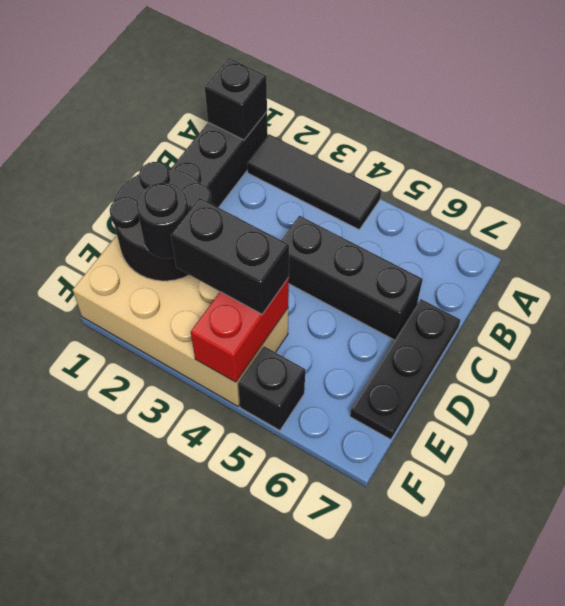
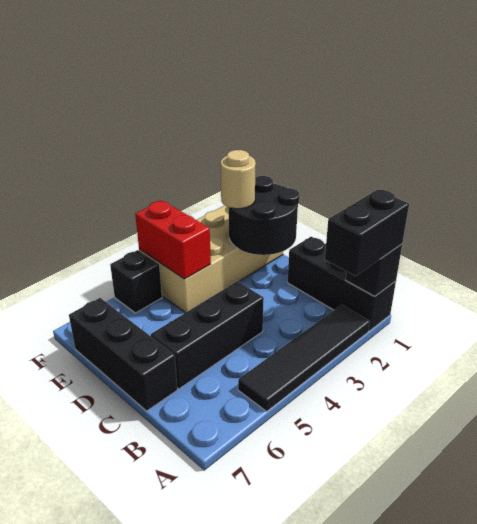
black 1x3 tile [247,134,381,230] -> black 1x4 tile [238,305,370,411]
black 1x3 plate [350,299,461,439] -> black 1x3 brick [69,298,177,411]
black 1x1 round brick [136,183,189,259] -> tan 1x1 round brick [221,150,256,209]
black 1x2 brick [171,198,289,314] -> black 1x2 brick moved to [325,190,409,276]

